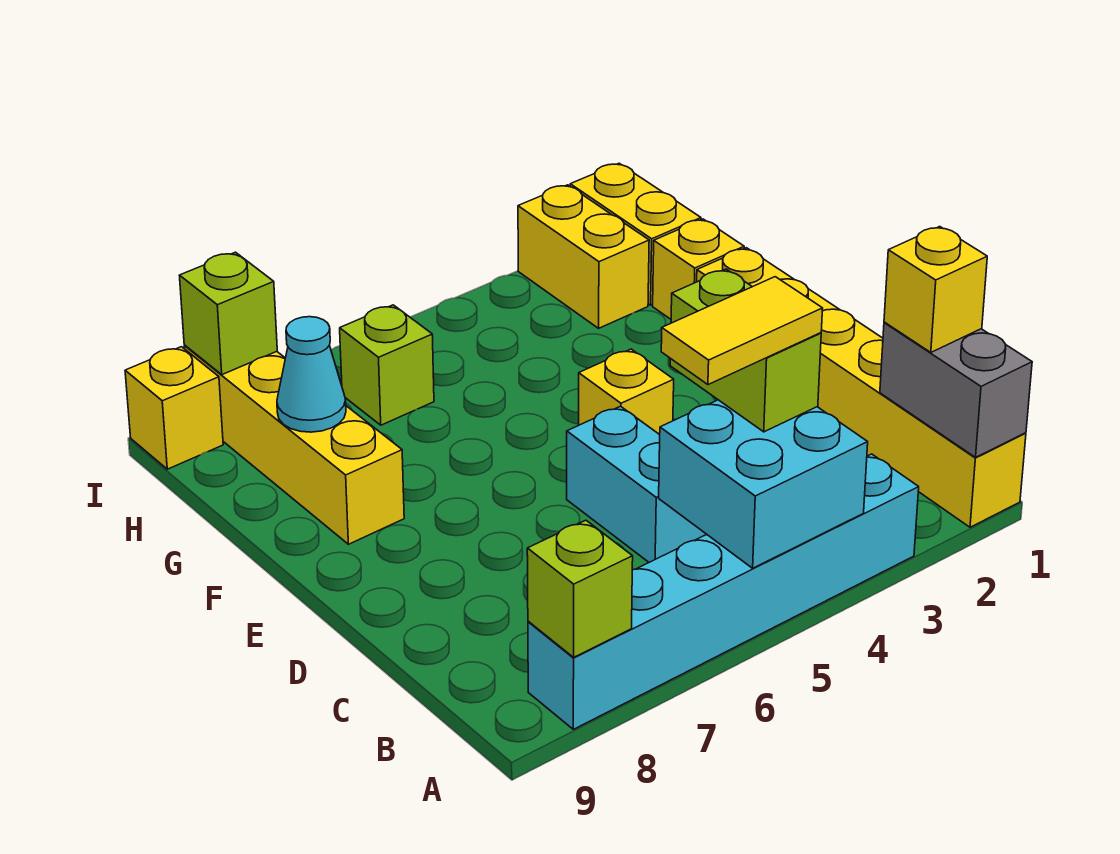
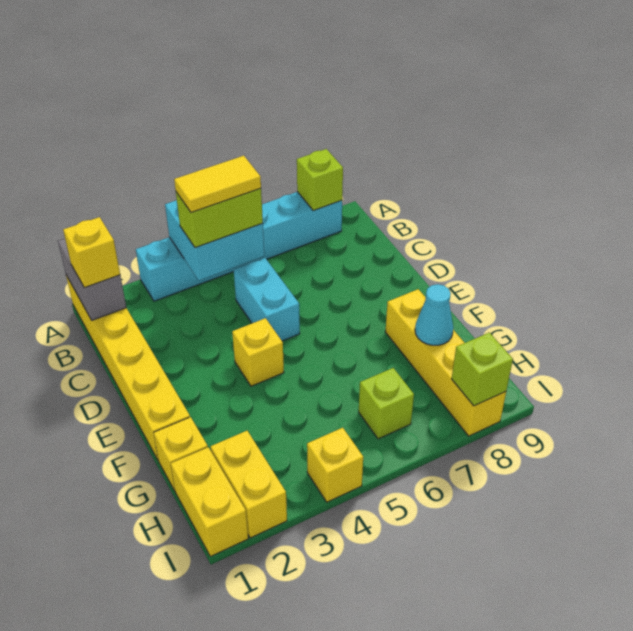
lime 1x2 brick [670,269,821,432] -> lime 1x2 brick turned to [176,188,263,248]
yellow 1x1 brick [125,347,223,469] -> yellow 1x1 brick moved to [307,428,363,502]

